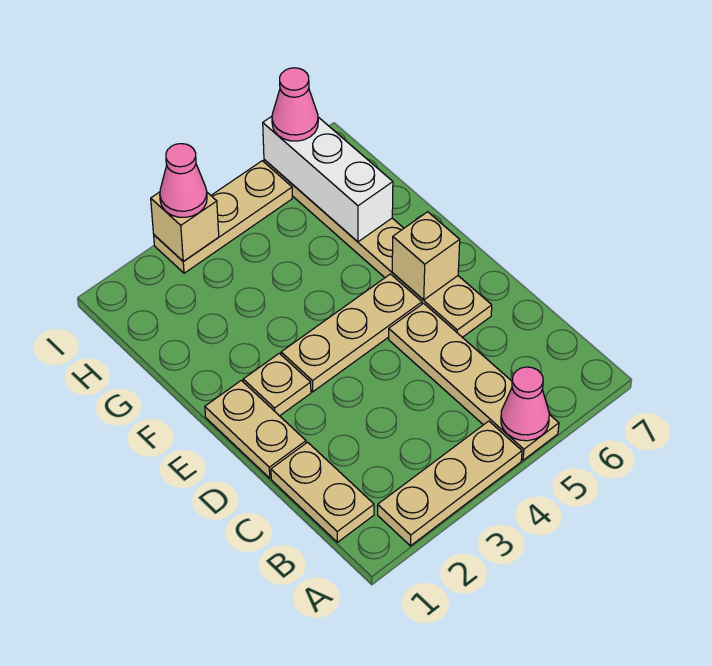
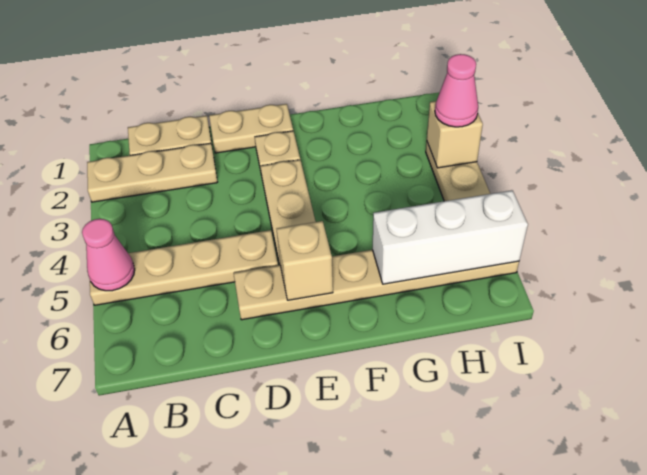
tan 1x3 plate [378,421,522,546] -> tan 1x3 plate turned to [87,143,217,202]
pink 1x1 cone [272,68,318,141] -> none

